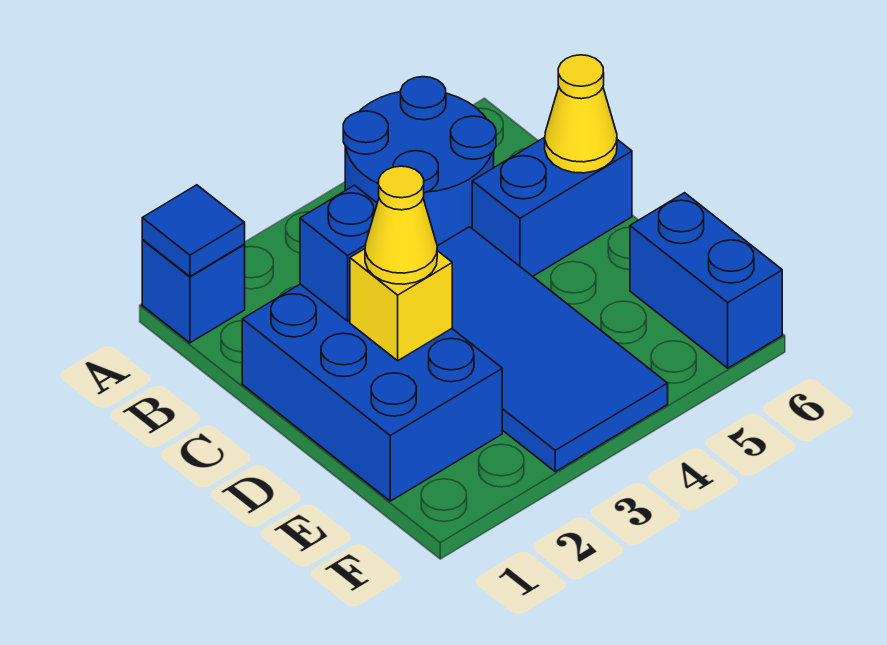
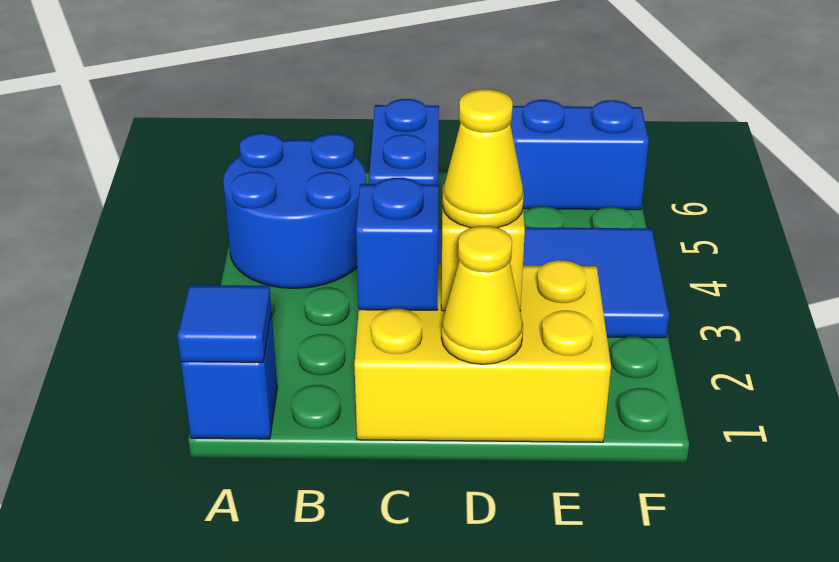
blue 2x3 brick [242,284,502,501] -> yellow 2x3 brick [354,260,611,442]
yellow 1x1 cone [545,55,617,173] -> yellow 1x1 cone moved to [441,226,523,364]

